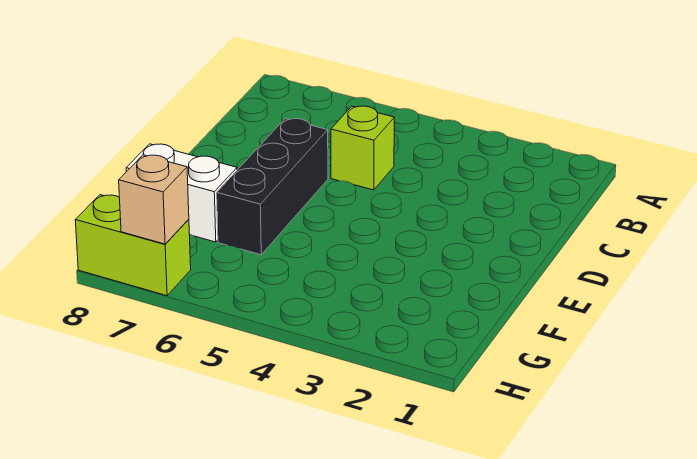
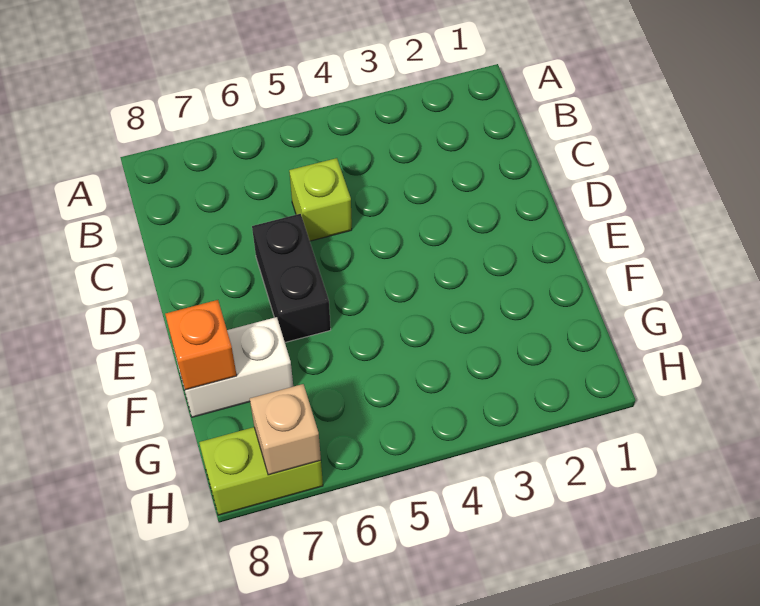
black 1x3 brick [217,119,328,255] -> black 1x2 brick [252,214,331,342]
none -> orange 1x1 brick [165,300,237,390]

